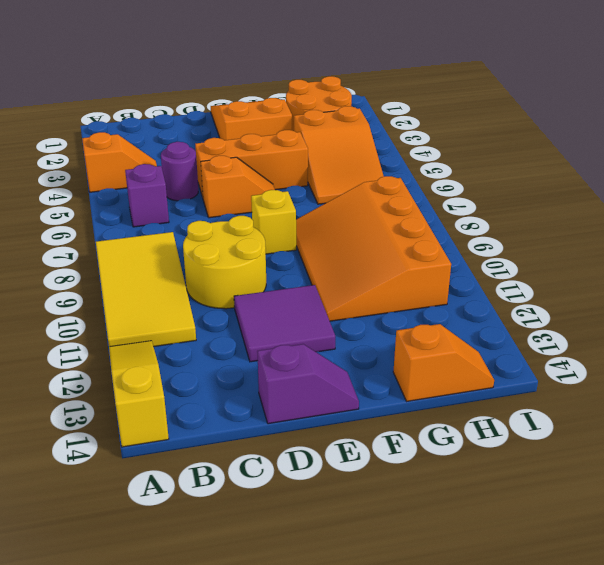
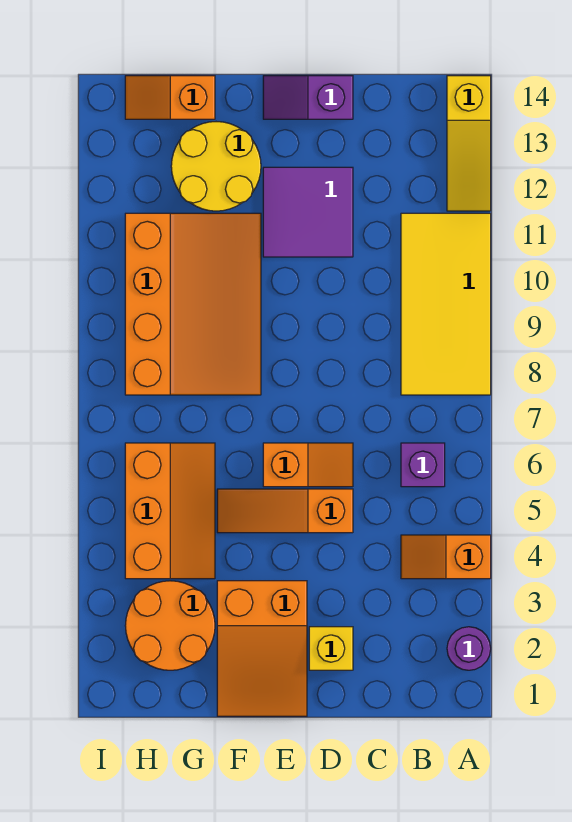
purple 1x1 round brick [161,142,198,201] -> purple 1x1 round brick moved to [447,627,491,670]
yellow 2x2 round brick [183,216,266,309] -> yellow 2x2 round brick moved to [171,122,261,211]
orange 1x3 brick [195,130,308,197] -> orange 1x3 slope [217,489,353,533]
orange 1x2 slope [201,156,275,218] -> orange 1x2 slope turned to [263,443,353,487]
yellow 1x1 brick [251,190,296,254] -> yellow 1x1 brick moved to [309,627,353,670]
orange 2x3 slope [294,106,384,204] -> orange 2x3 slope turned to [125,443,215,579]

